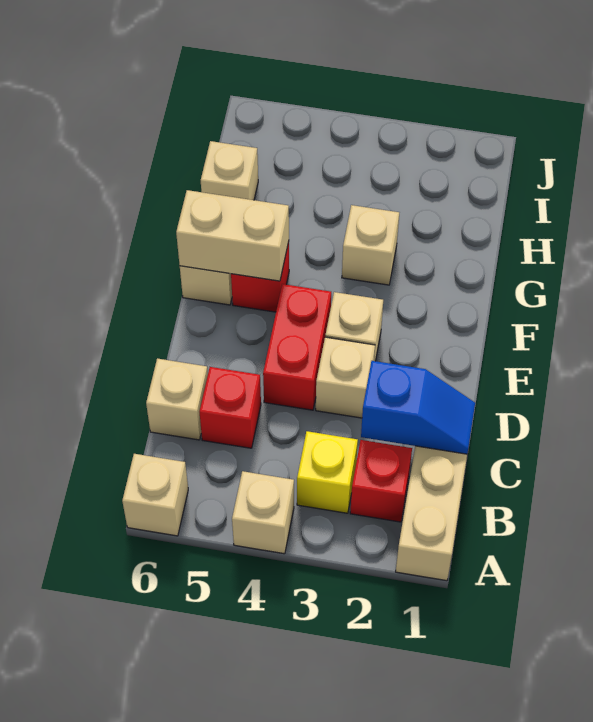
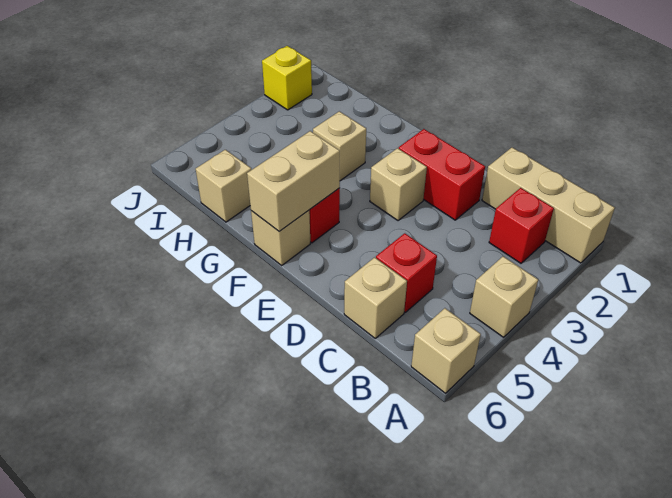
yellow 1x1 brick [297,431,358,513] -> yellow 1x1 brick moved to [262,46,312,110]
blue 1x2 slope [361,361,475,454] -> none
tan 1x1 brick [316,337,375,418] -> none
red 1x2 brick [263,284,331,410] -> red 1x2 brick moved to [399,129,485,220]

